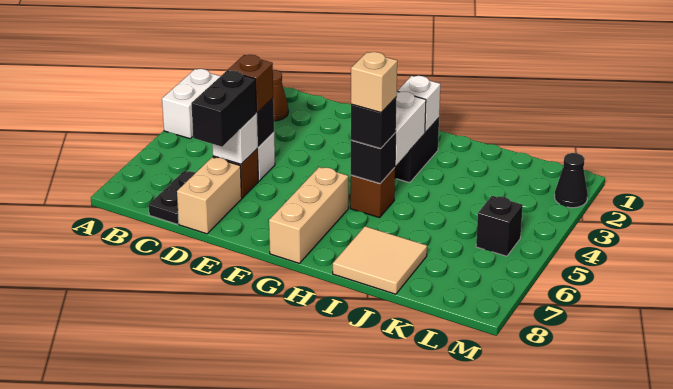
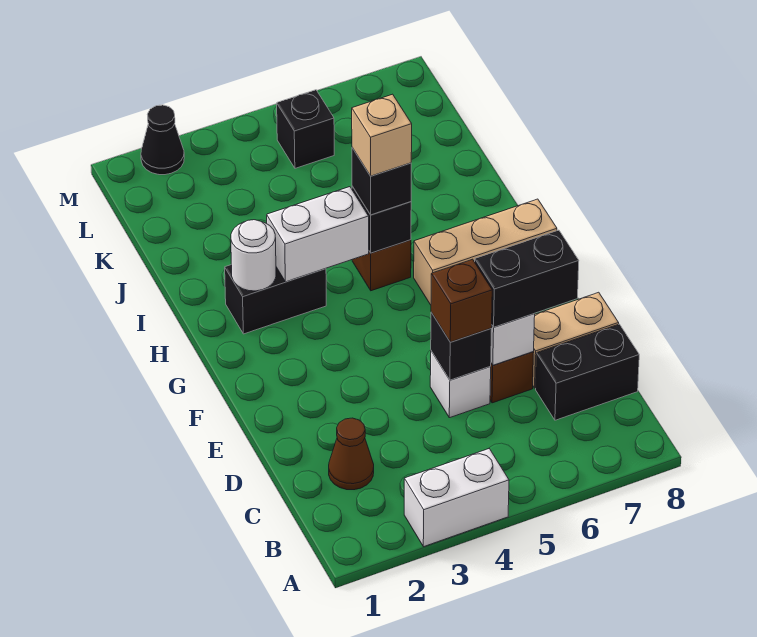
black 1x2 plate [149,171,195,224] -> black 1x2 brick [536,324,639,420]
white 1x1 brick [397,76,440,132] -> white 1x1 round brick [231,220,276,291]
tan 2x2 tile [333,226,427,294] -> none

